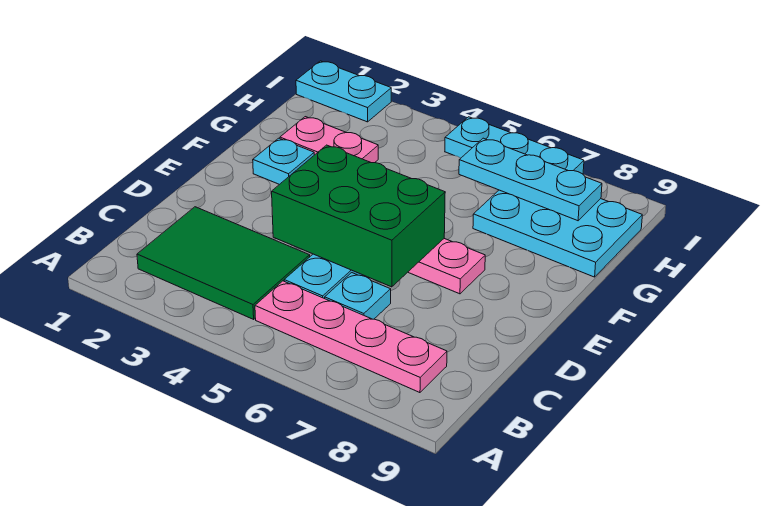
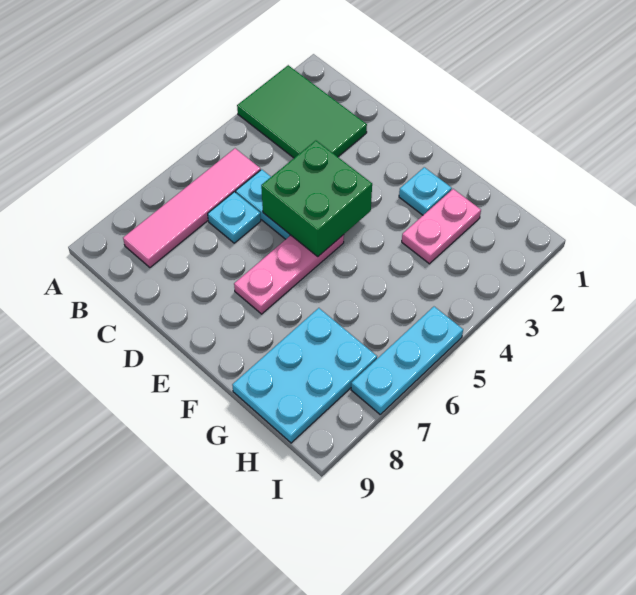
green 2x3 tile [137,207,310,319] -> green 2x3 tile turned to [237,65,367,158]
pink 1x4 plate [255,281,447,393] -> pink 1x4 tile [123,148,261,268]
green 2x3 brick [272,145,445,287] -> green 2x2 brick [261,141,372,256]
cyan 1x3 plate [459,138,602,221] -> none
cyan 1x2 plate [296,61,391,122] -> none

